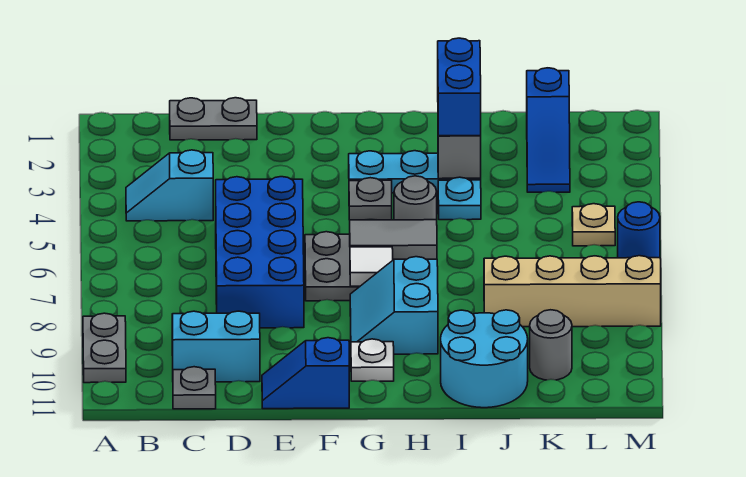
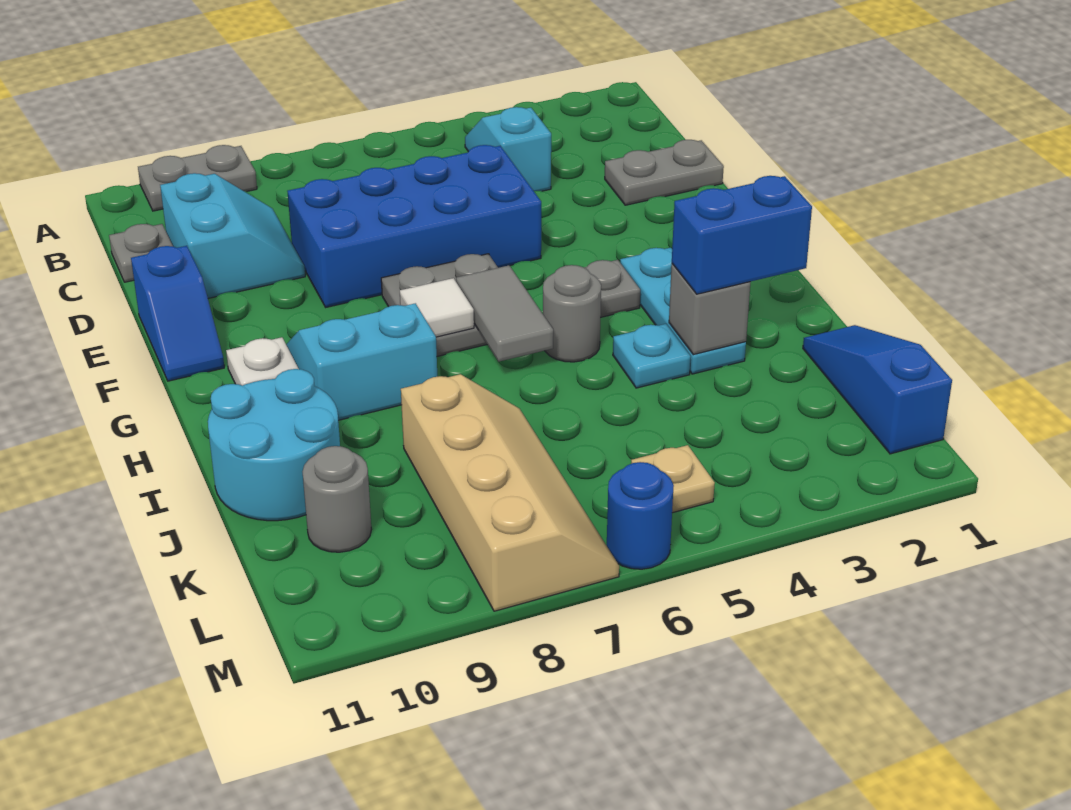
grey 1x2 plate [170,98,257,140] -> grey 1x2 plate turned to [605,140,724,205]
blue 1x2 slope [262,338,349,409] -> blue 1x2 slope turned to [131,246,224,381]
blue 1x3 slope [527,68,570,192] -> blue 1x3 slope turned to [803,325,952,454]

